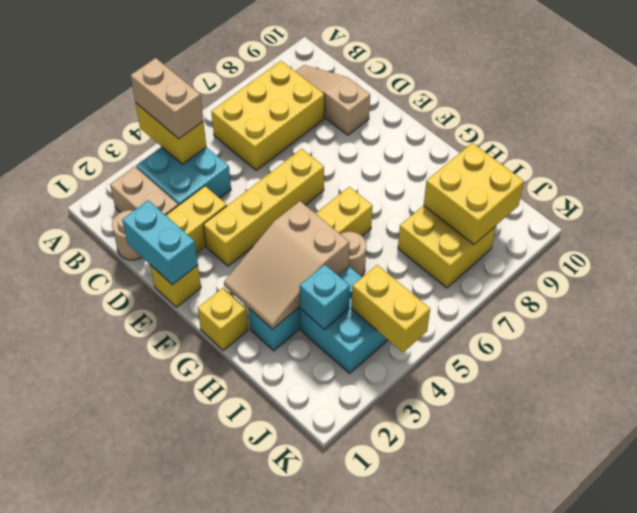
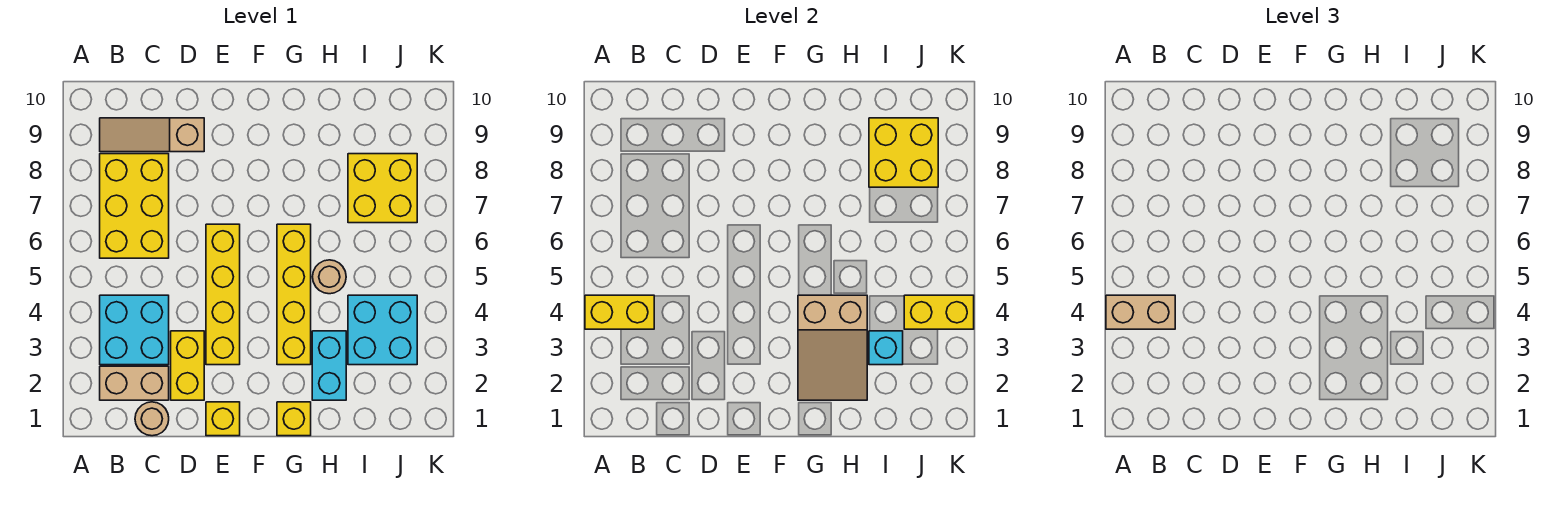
cyan 1x2 brick [122,200,198,285] -> none

